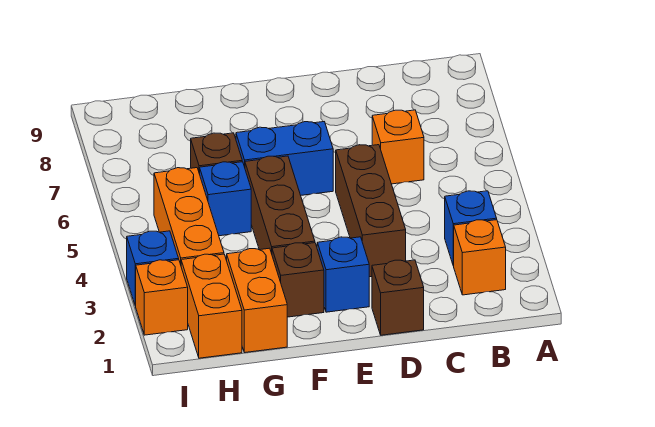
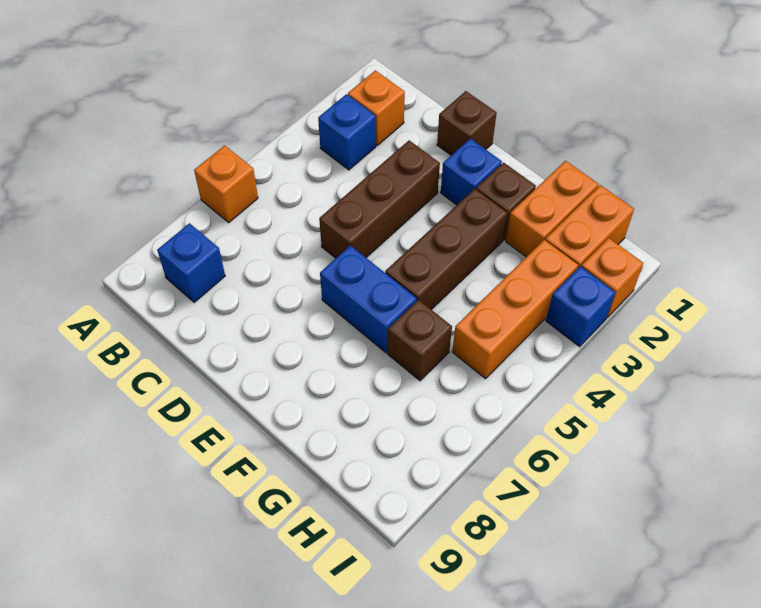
orange 1x1 brick [372,110,424,184] -> orange 1x1 brick moved to [194,145,258,222]
blue 1x1 brick [200,162,251,236] -> blue 1x1 brick moved to [157,223,225,303]

